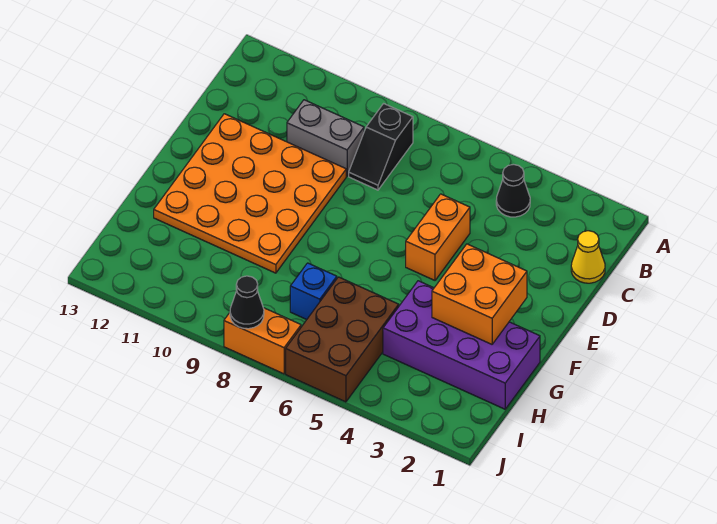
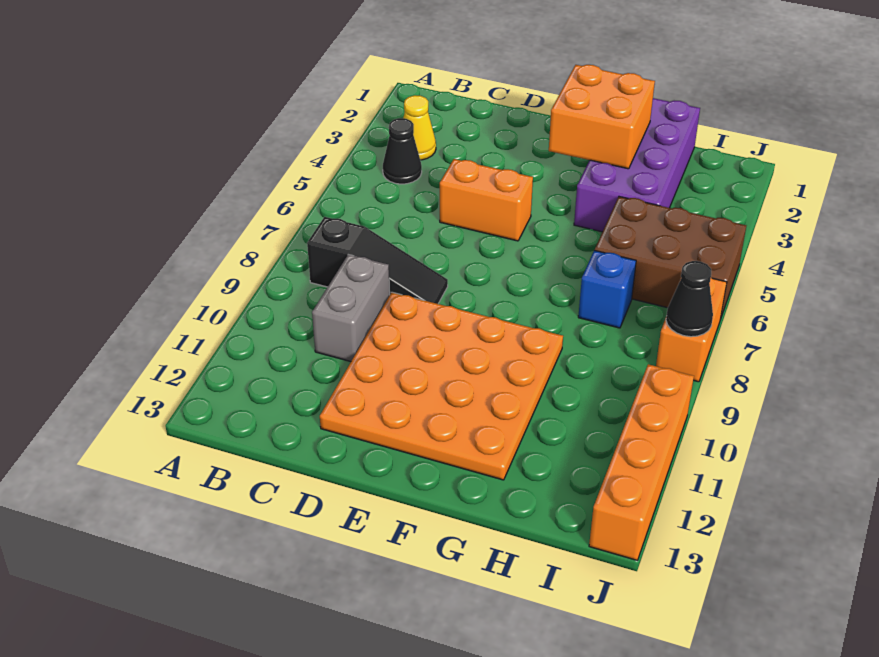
black 1x2 slope [349,104,413,190] -> black 1x3 slope [307,217,448,304]
yellow 1x1 cone [571,231,605,283] -> yellow 1x1 cone moved to [403,95,436,160]
none -> orange 1x4 brick [589,364,694,560]

